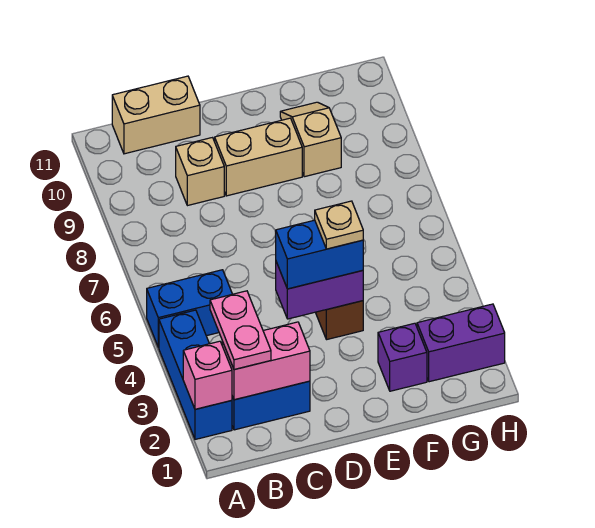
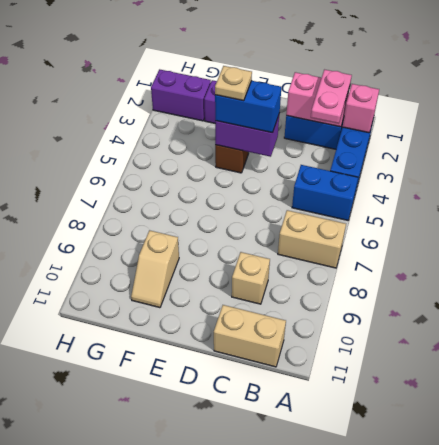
tan 1x2 brick [215,118,302,196] -> tan 1x2 brick moved to [278,210,346,268]

